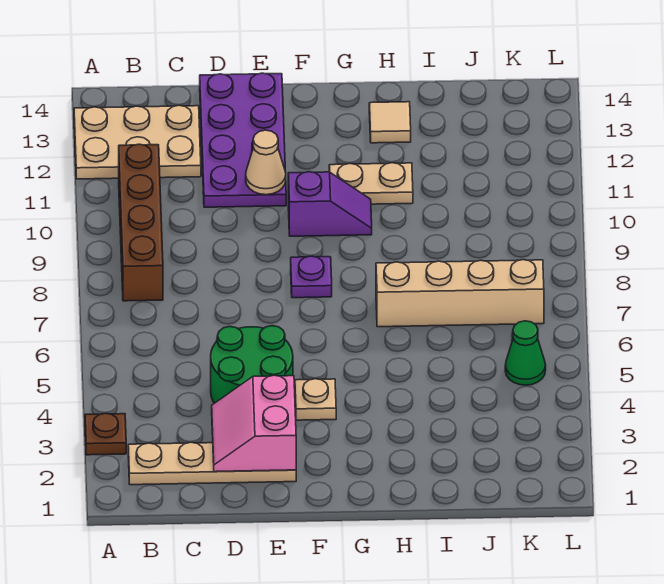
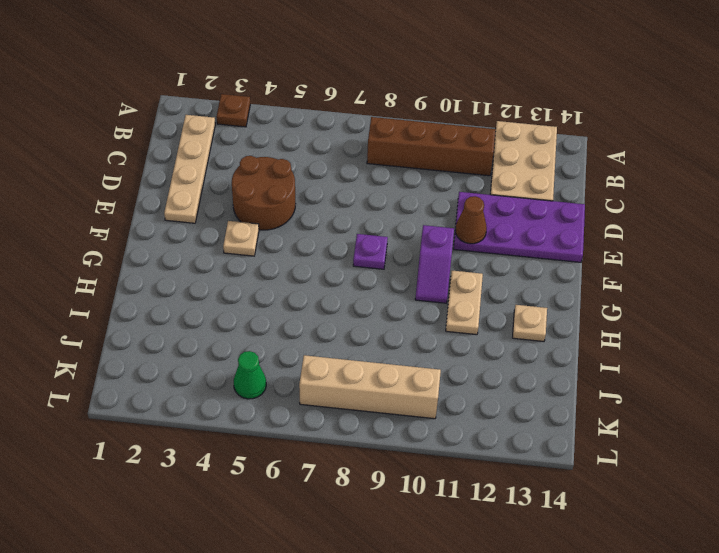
pink 2x2 slope [212,375,296,472] -> none
green 2x2 round brick [211,326,293,403] -> brown 2x2 round brick [232,156,295,230]
tan 1x1 cone [246,130,286,195] -> brown 1x1 cone [455,196,487,244]
tan 1x4 brick [376,260,544,327] -> tan 1x4 brick turned to [299,355,441,419]
tan 1x1 tile [369,102,411,143] -> tan 1x1 plate [512,305,547,342]

